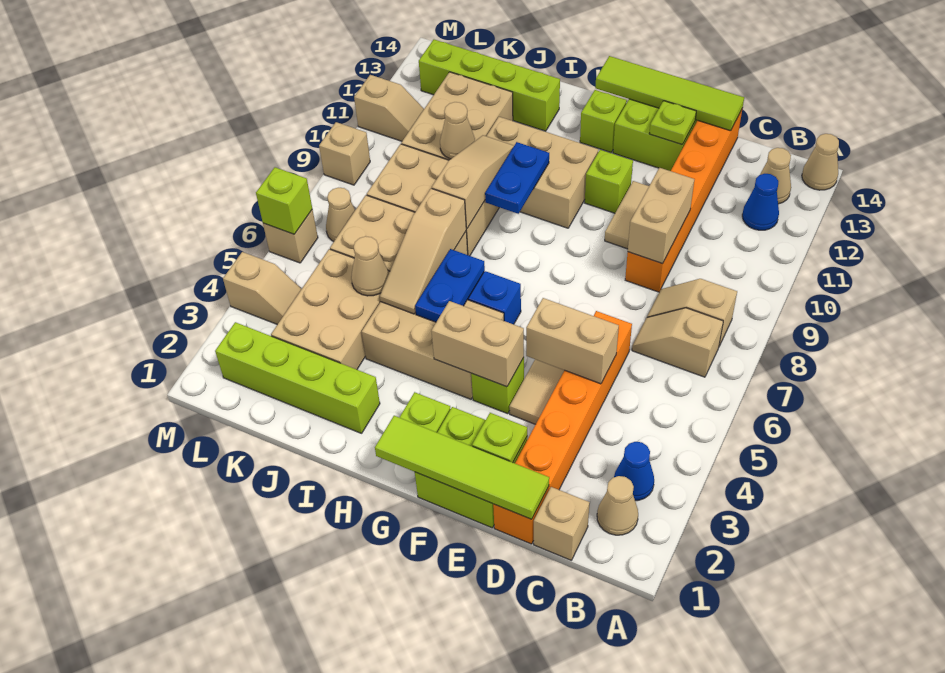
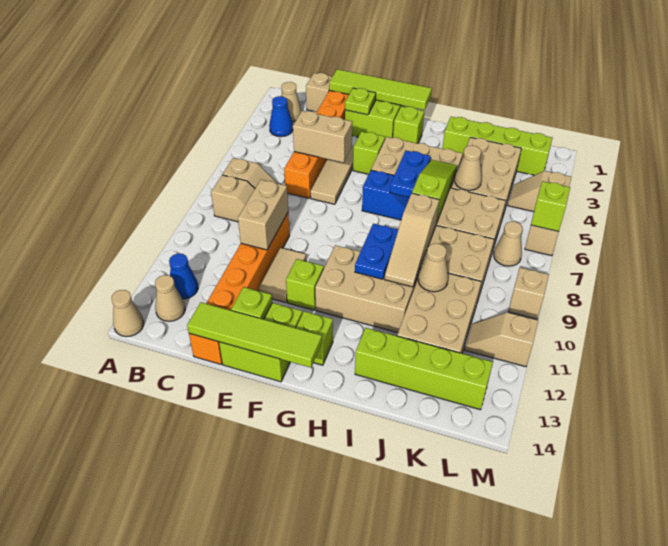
tan 1x2 brick [431,301,524,387] -> none
tan 1x3 slope [380,188,466,314] -> lime 1x3 slope [412,160,457,224]

